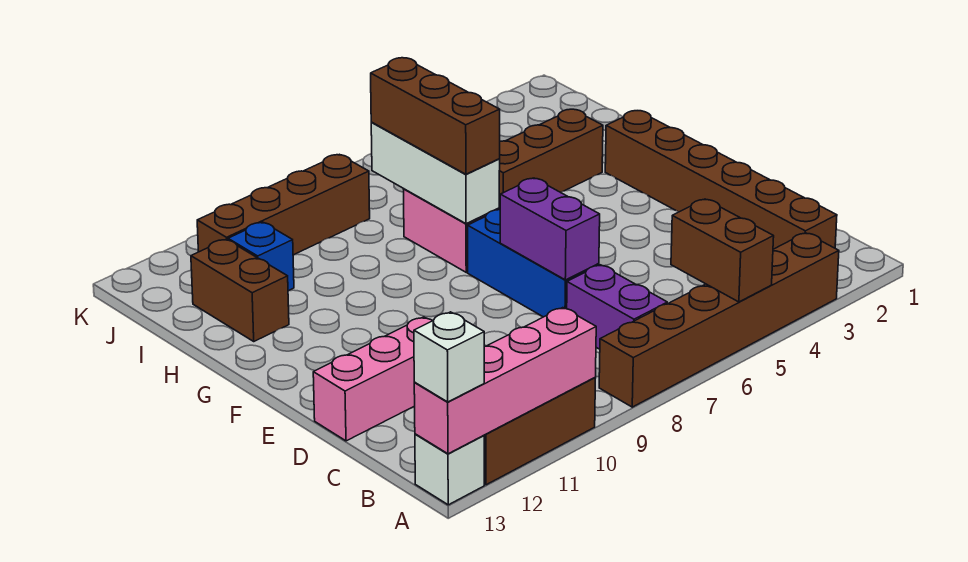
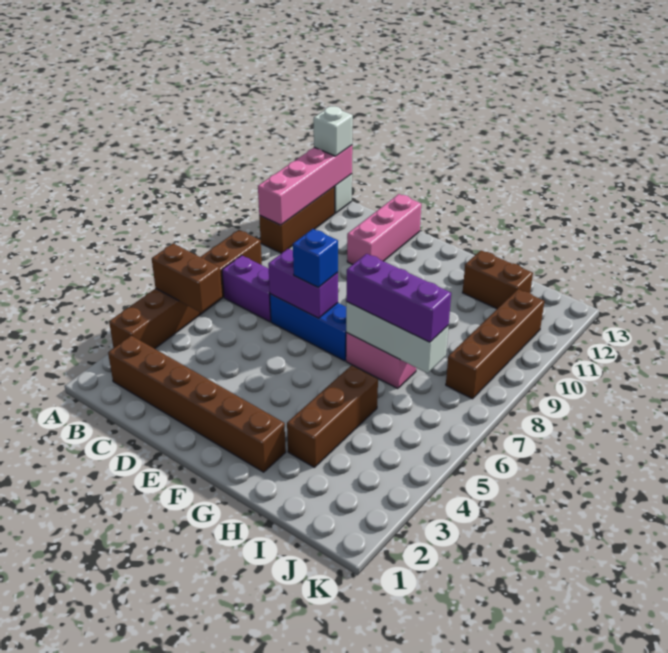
brown 1x3 brick [371,58,500,174] -> purple 1x3 brick [346,254,451,342]
blue 1x1 brick [228,222,294,291] -> blue 1x1 brick moved to [293,229,338,288]

